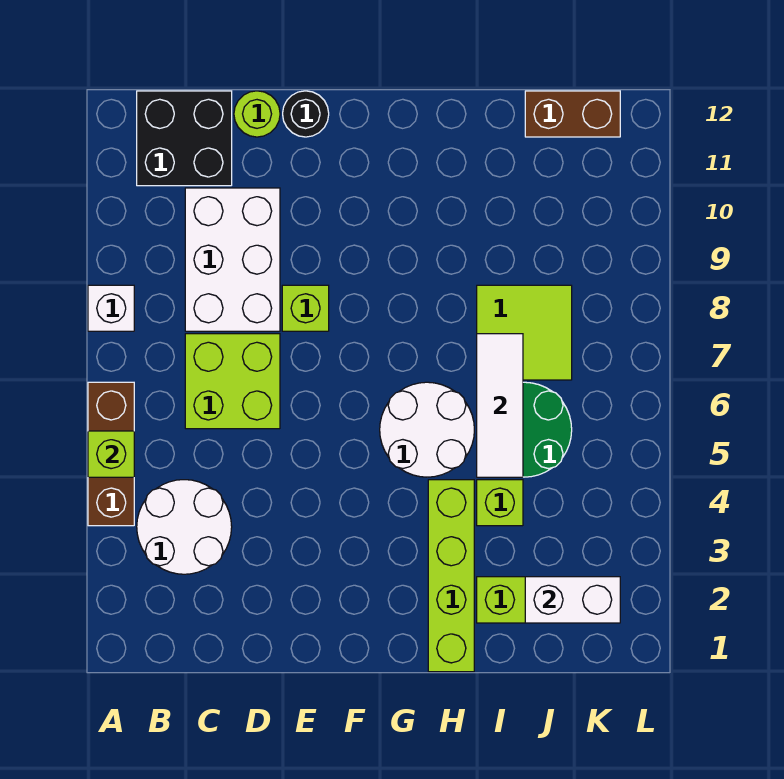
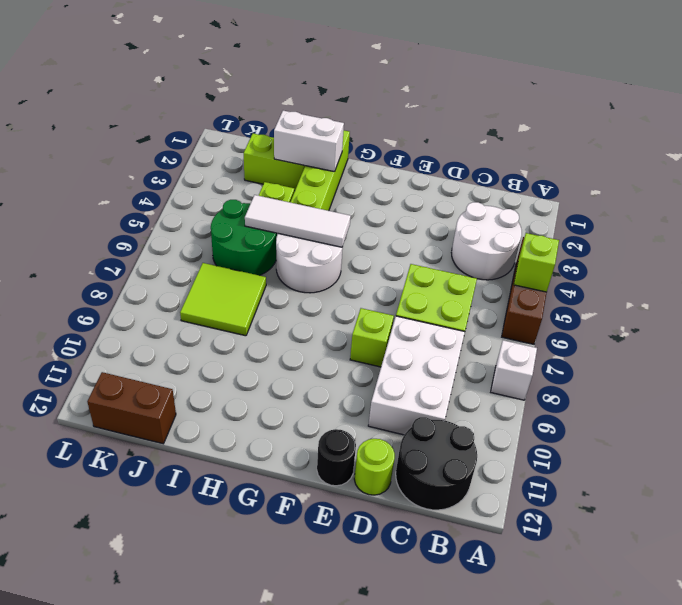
black 2x2 brick [137,91,232,186] -> black 2x2 round brick [396,417,477,510]
white 1x3 tile [477,334,523,477] -> white 1x3 tile turned to [245,195,351,247]
white 1x2 brick [525,577,620,623] -> white 1x2 brick moved to [274,111,344,172]

